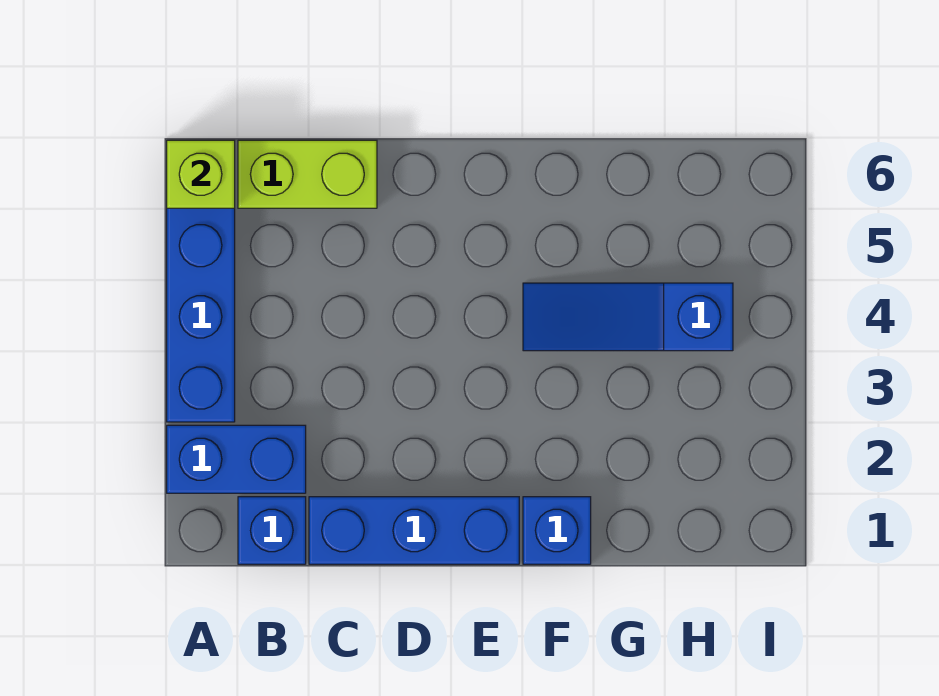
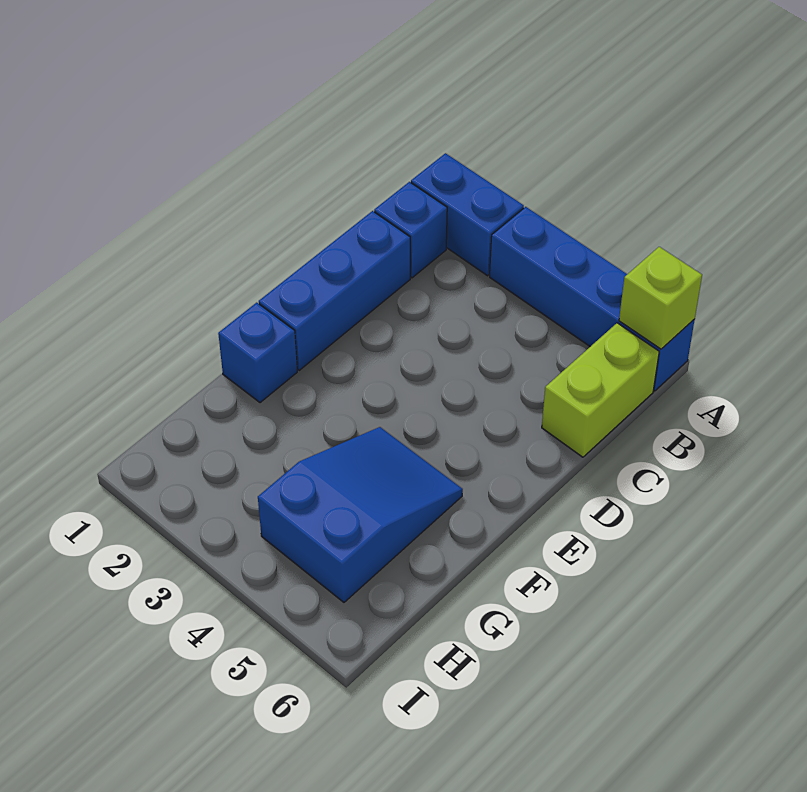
blue 1x2 brick [167,425,306,493] -> blue 1x2 brick turned to [411,153,524,276]
blue 1x3 slope [523,283,733,351] -> blue 2x3 slope [258,427,463,602]

